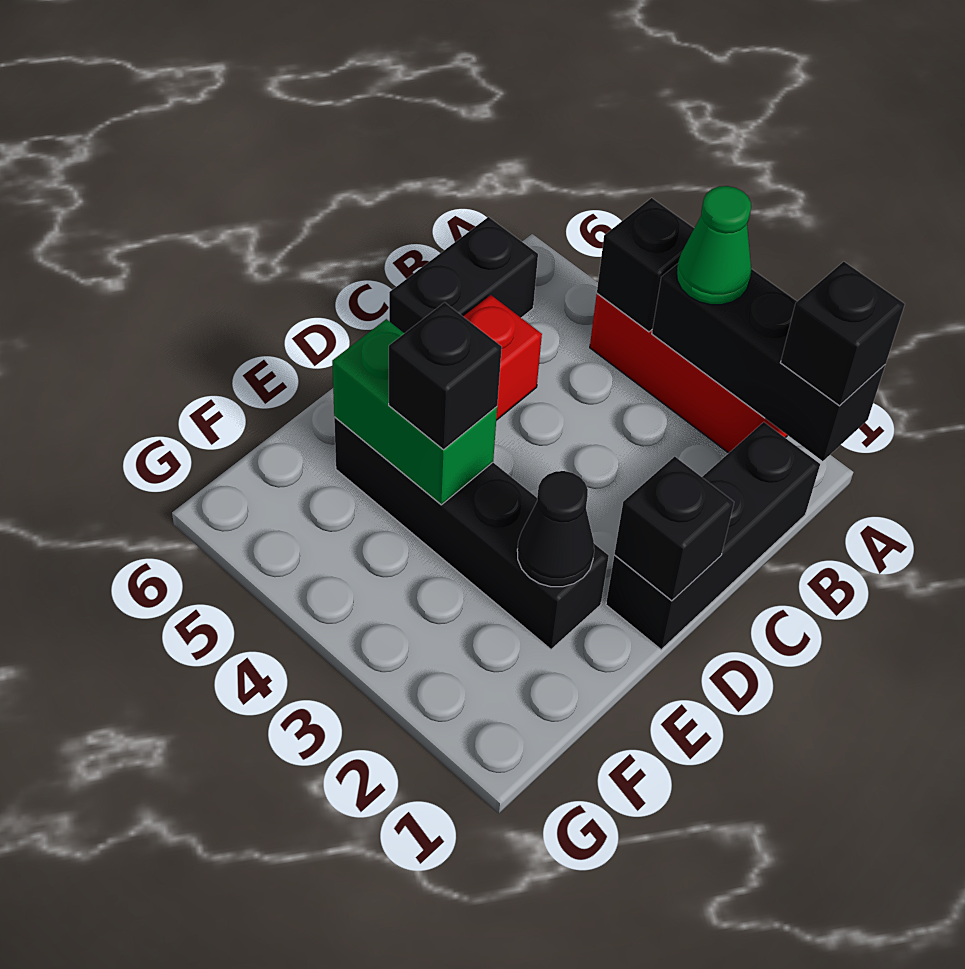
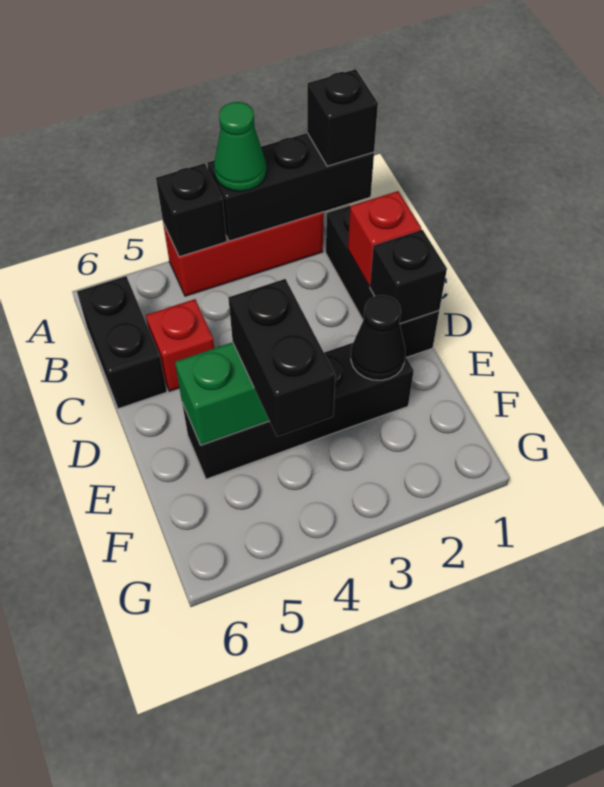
none -> red 1x1 brick [348,191,421,286]
black 1x1 brick [389,302,502,450] -> black 1x2 brick [228,279,335,437]

